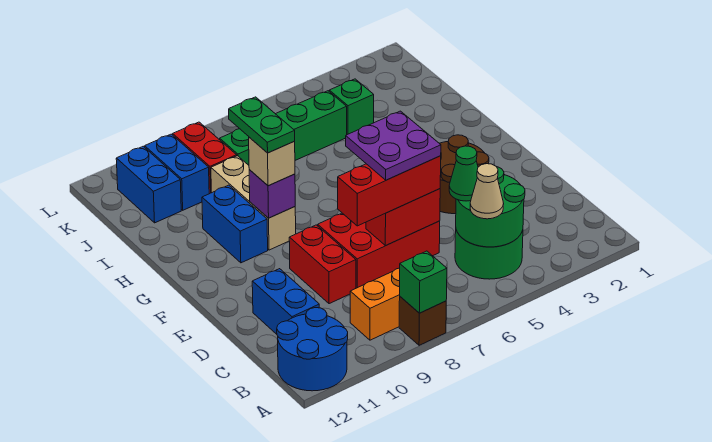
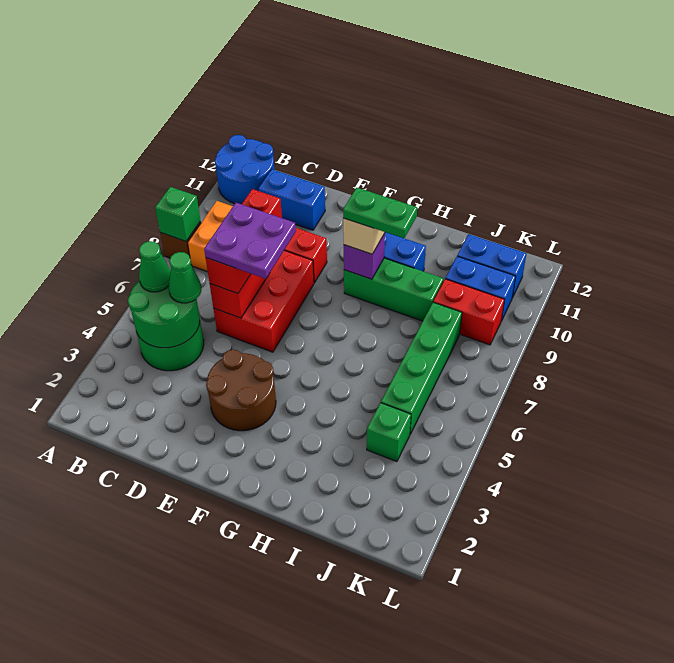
tan 1x1 cone [470,164,504,219] -> green 1x1 cone [139,241,171,292]
tan 1x3 brick [211,156,296,250] -> green 1x3 brick [344,258,444,321]

